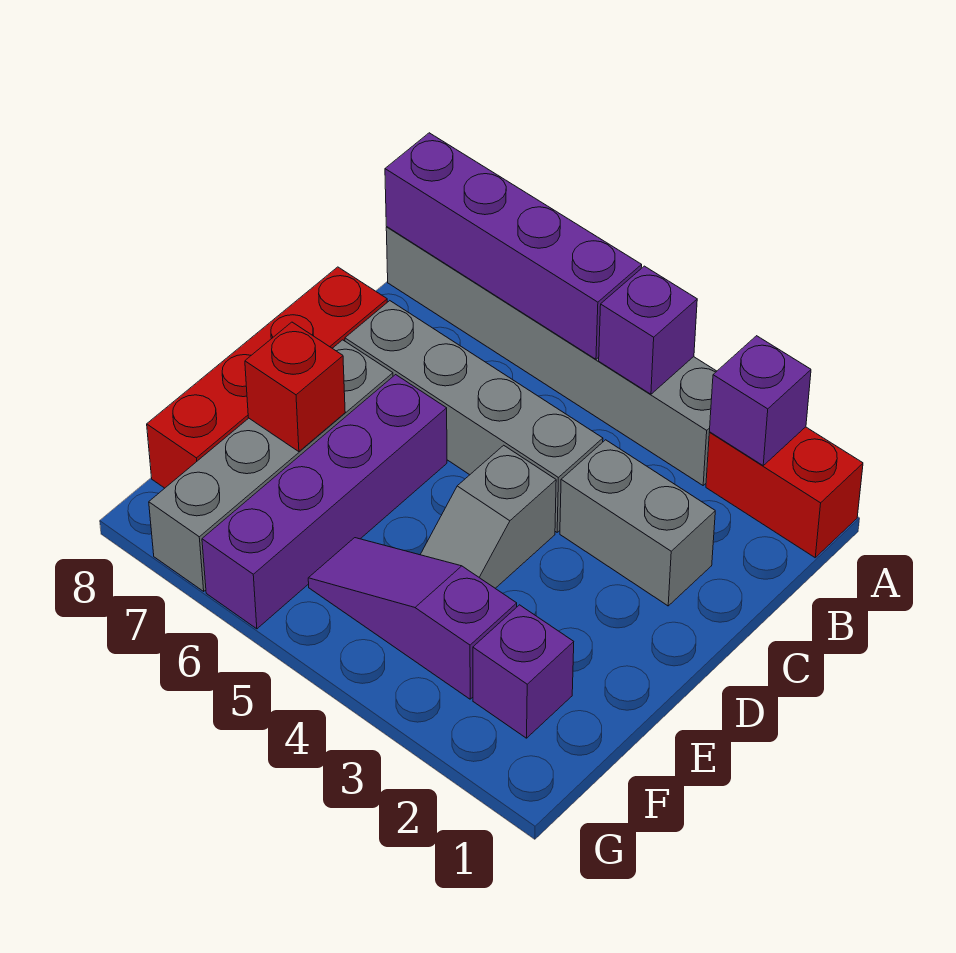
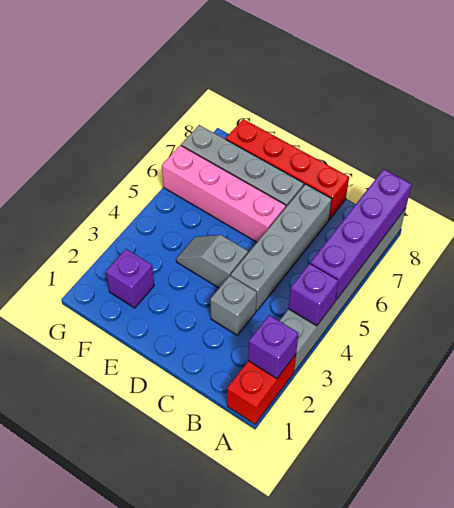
grey 1x2 brick [560,440,715,606] -> grey 1x1 brick [210,276,257,335]
purple 1x4 brick [202,375,447,629] -> pink 1x4 brick [162,145,286,242]
red 1x1 brick [245,322,345,452] -> none
purple 1x3 slope [308,538,517,699] -> none

